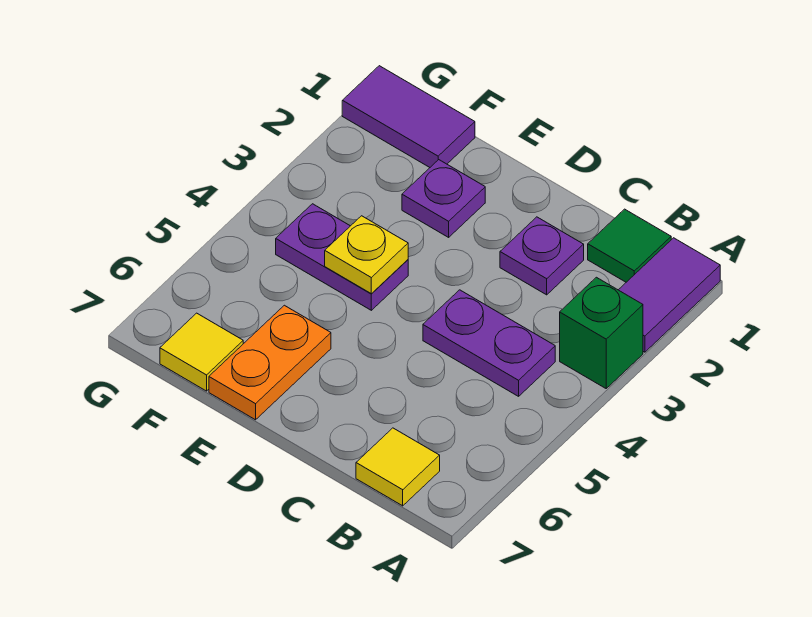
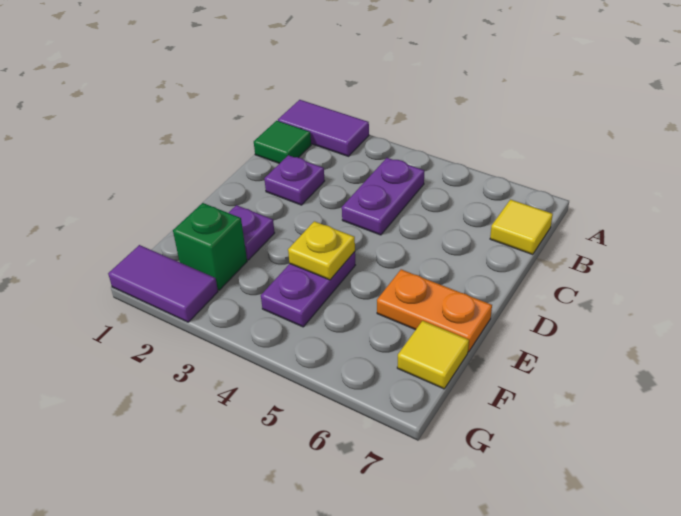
green 1x1 brick [560,277,643,388] -> green 1x1 brick moved to [173,203,247,290]
purple 1x2 tile [342,66,475,167] -> purple 1x2 tile turned to [108,245,218,322]

